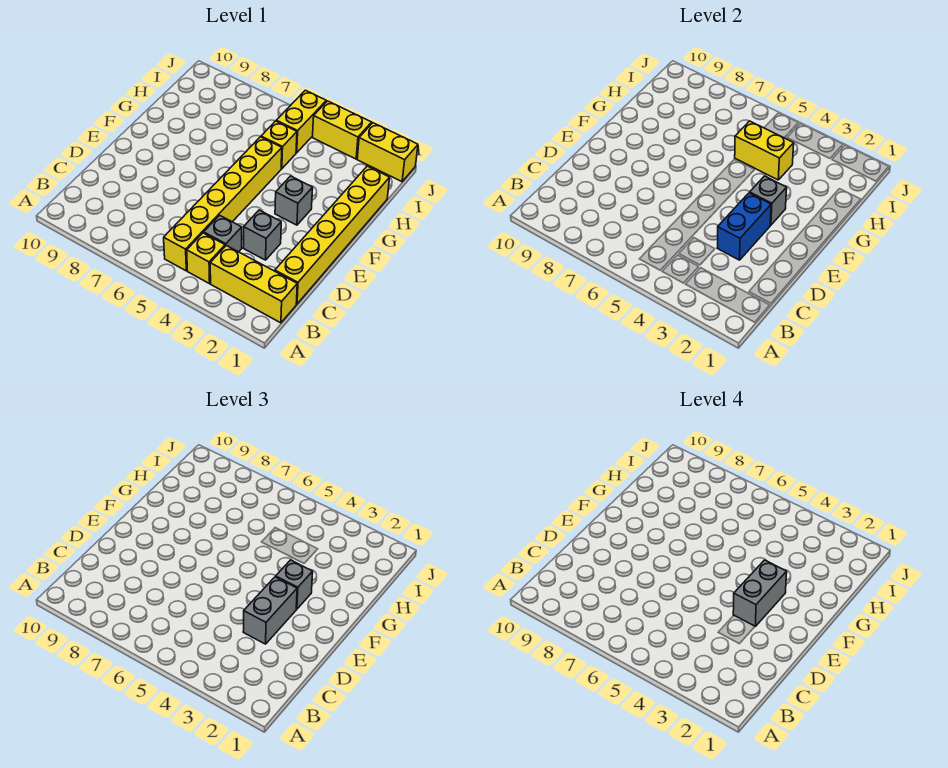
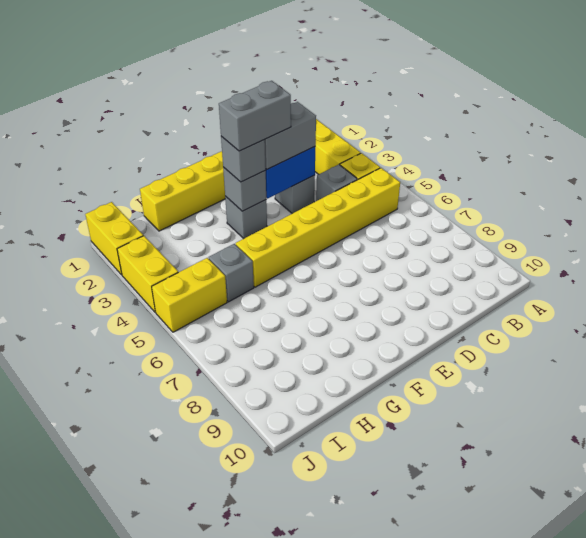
yellow 1x2 brick [735,121,794,180] -> none
yellow 1x1 brick [261,121,297,169] -> grey 1x1 brick [208,244,254,302]

